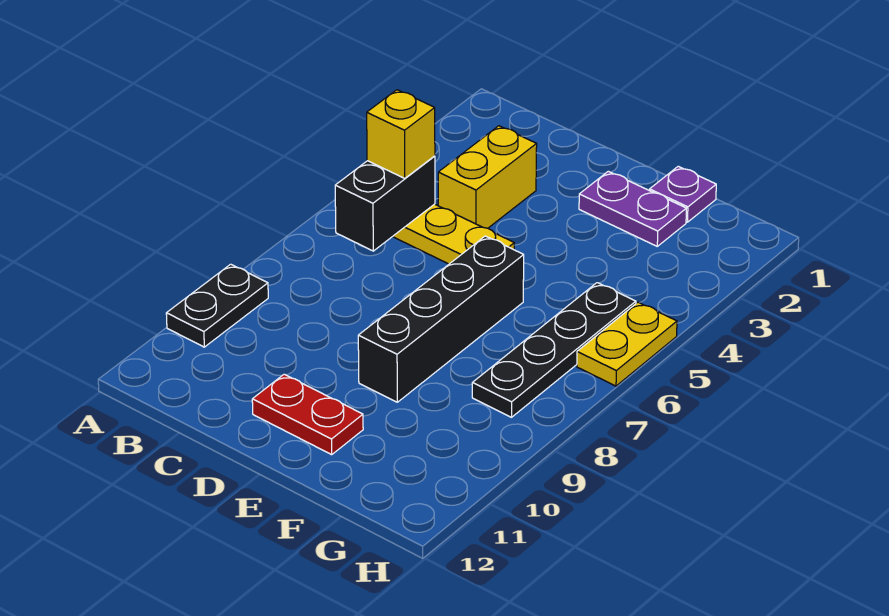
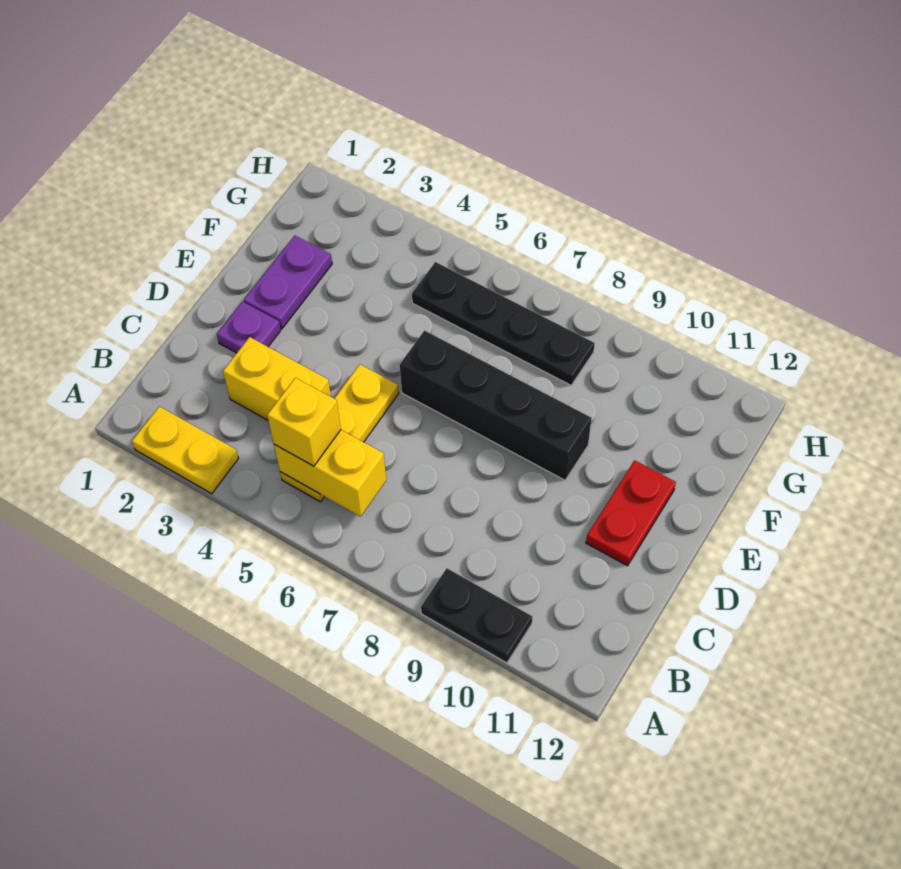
black 1x2 brick [335,156,435,251] -> yellow 1x2 brick [274,430,386,517]
purple 1x1 plate [650,166,716,222] -> purple 1x1 plate moved to [217,302,281,353]
yellow 1x2 plate [577,302,677,386] -> yellow 1x2 plate moved to [132,406,239,494]

